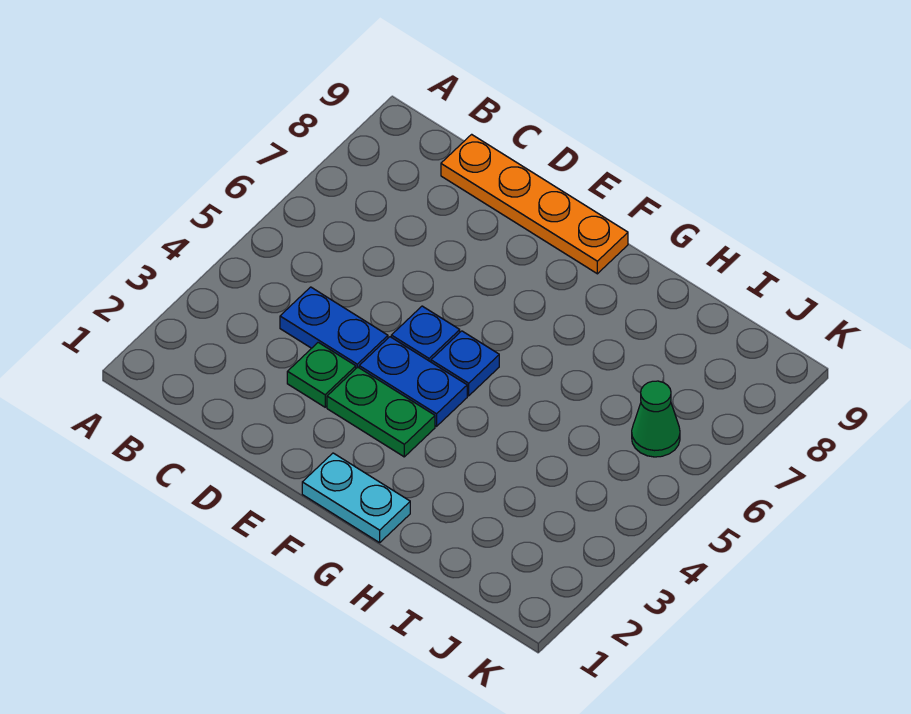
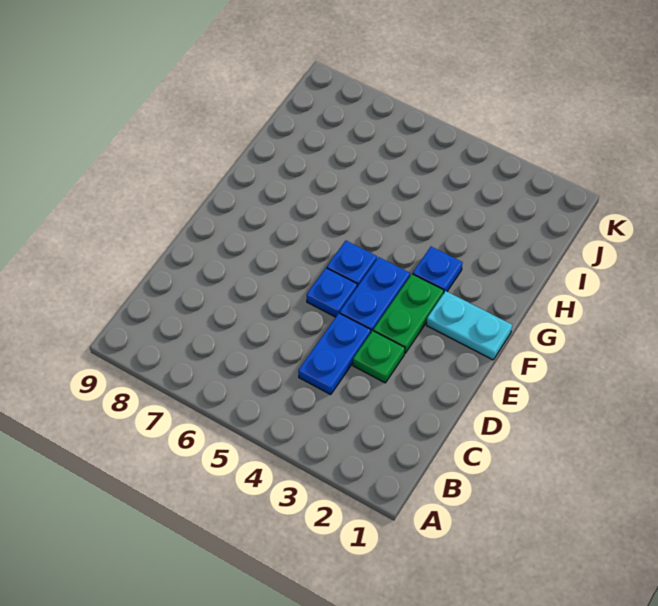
orange 1x4 plate [441,134,628,274] -> none
cyan 1x2 plate [302,453,410,543] -> cyan 1x2 plate turned to [426,291,512,360]
none -> blue 1x1 plate [413,247,463,294]
green 1x1 cone [632,381,680,457] -> none

